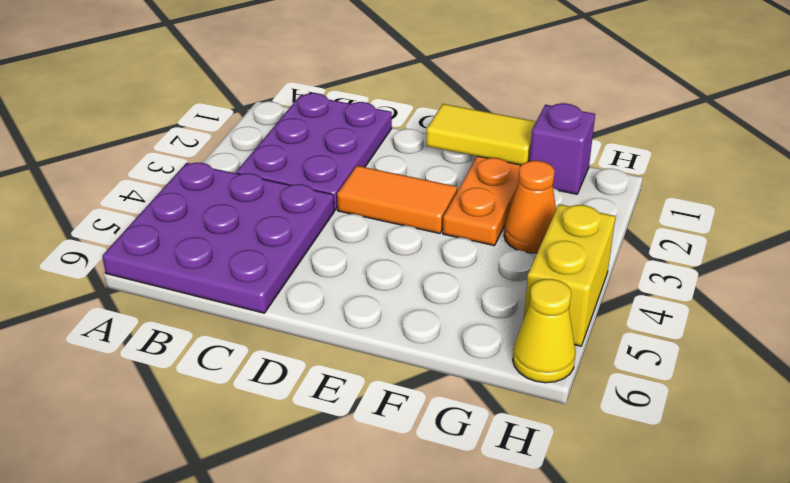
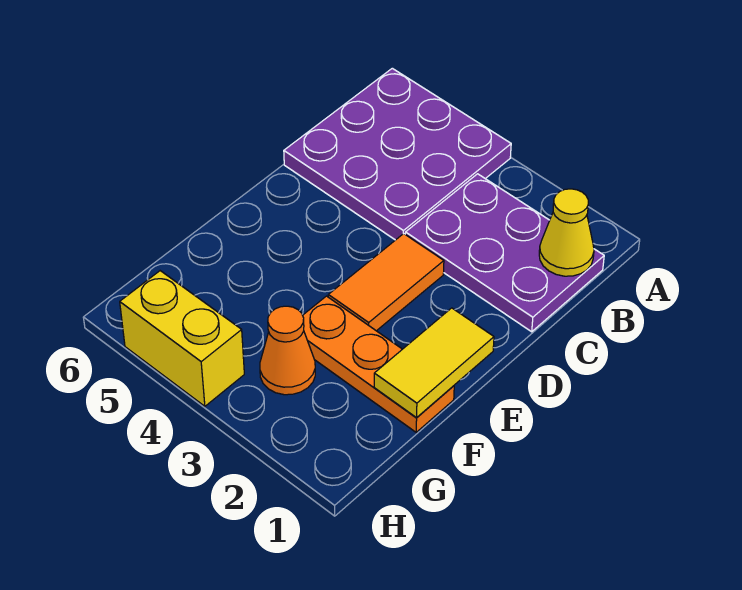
purple 1x1 brick [529,103,595,194] -> none
yellow 1x1 cone [513,279,576,383] -> yellow 1x1 cone moved to [539,189,594,276]

